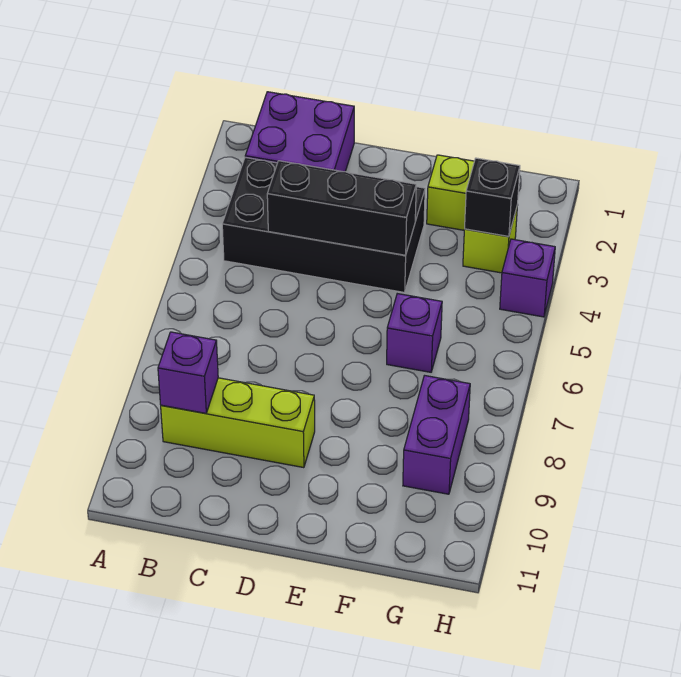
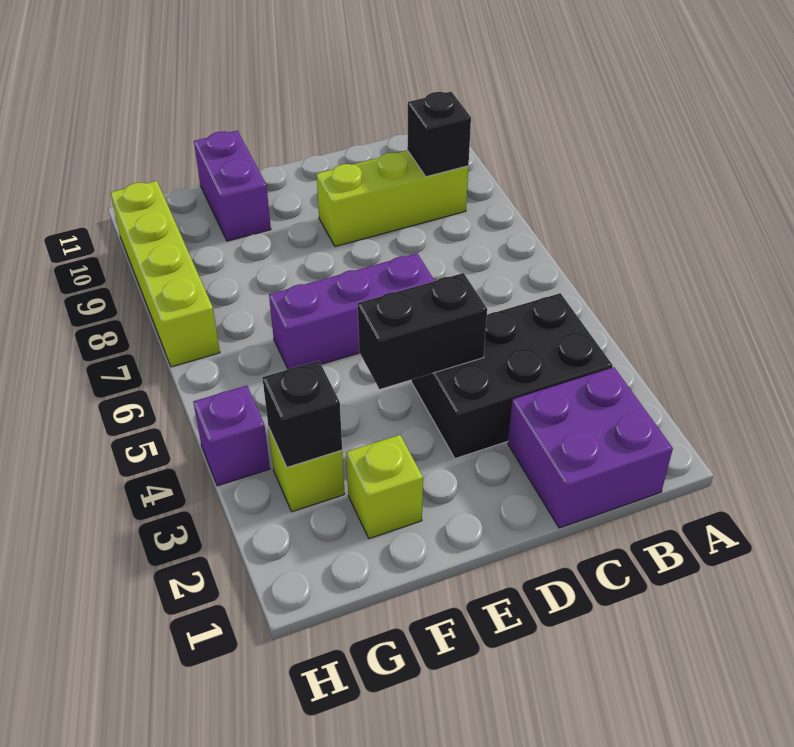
black 2x4 brick [222,157,425,292] -> black 2x3 brick [411,293,613,459]
purple 1x1 brick [158,332,218,413] -> black 1x1 brick [407,92,471,177]
black 1x3 brick [267,161,416,255] -> black 1x2 brick [358,273,487,389]
purple 1x1 brick [387,294,442,372] -> purple 1x3 brick [269,253,435,370]
purple 1x2 brick [403,376,470,494] -> purple 1x2 brick moved to [194,131,271,241]
none -> lime 1x4 brick [111,181,220,367]

